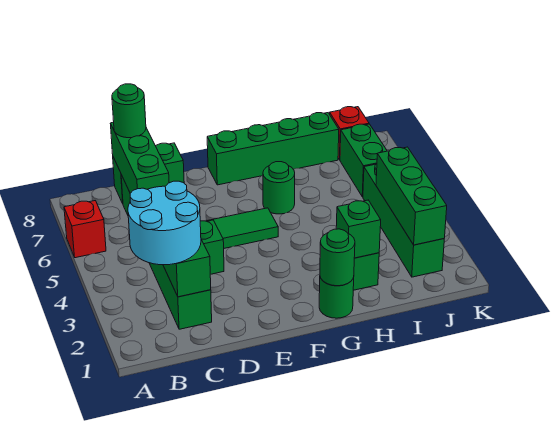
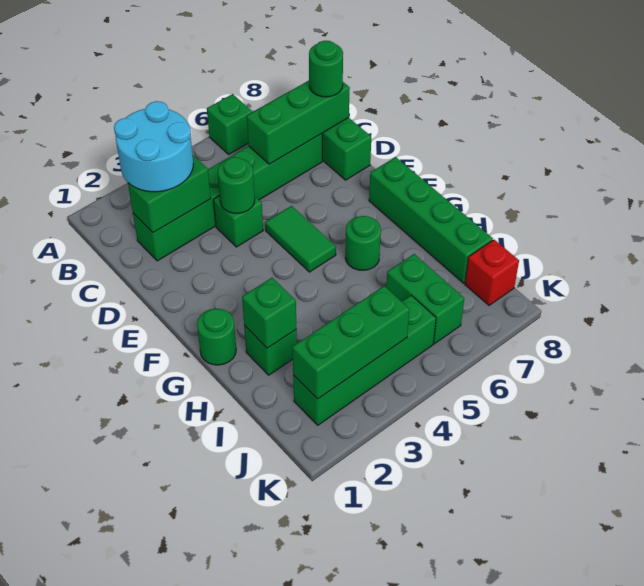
red 1x1 brick [64,201,106,258] -> green 1x1 brick [207,94,252,154]
green 1x1 round brick [320,229,355,286] -> green 1x1 round brick moved to [218,157,255,213]
green 1x2 brick [340,124,387,197] -> green 1x2 brick turned to [386,254,464,344]

